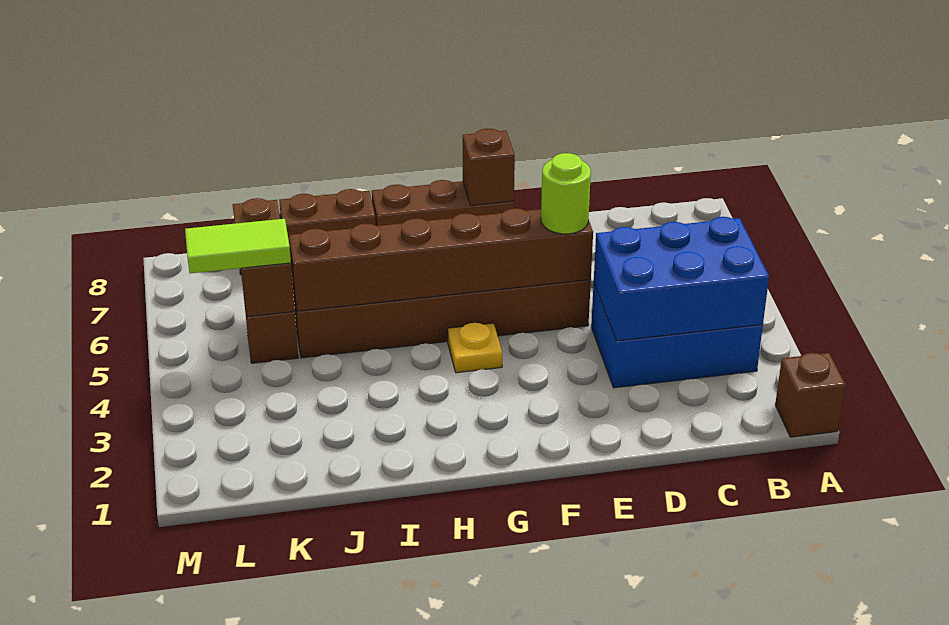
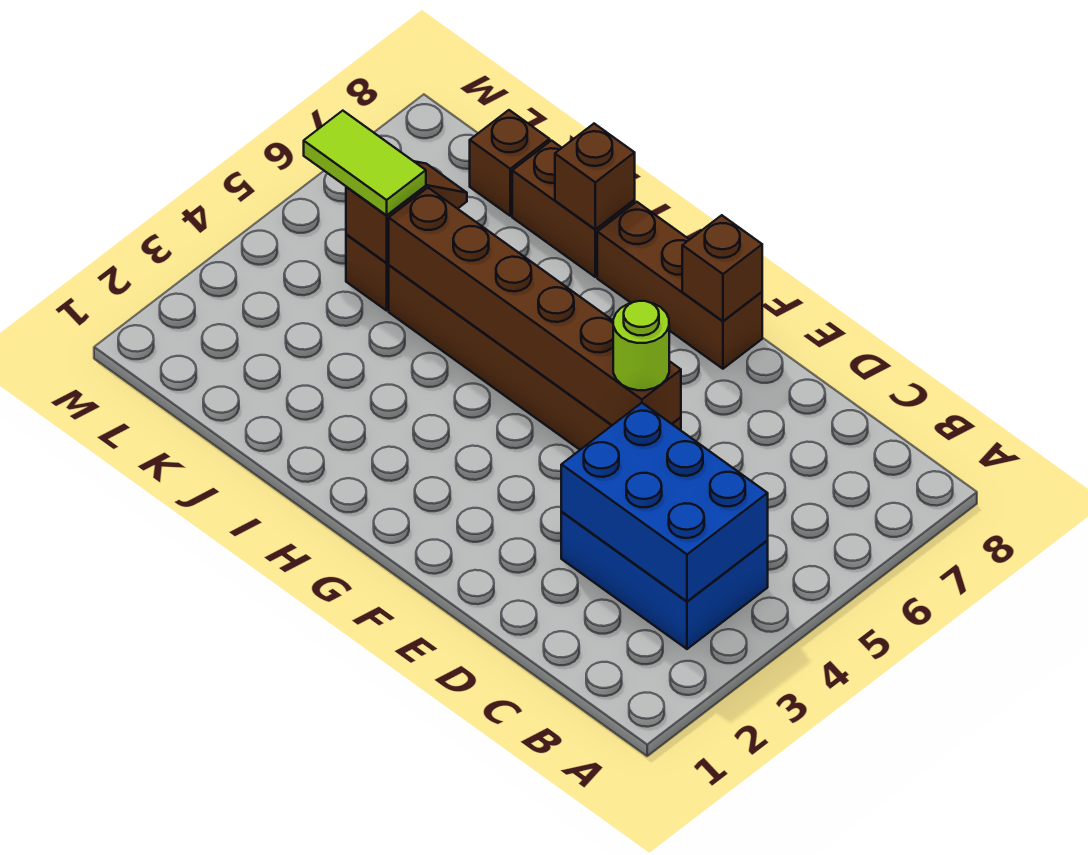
brown 1x1 brick [775,353,846,437] -> brown 1x1 brick moved to [555,124,635,230]
yellow 1x1 plate [448,323,502,373] -> none

